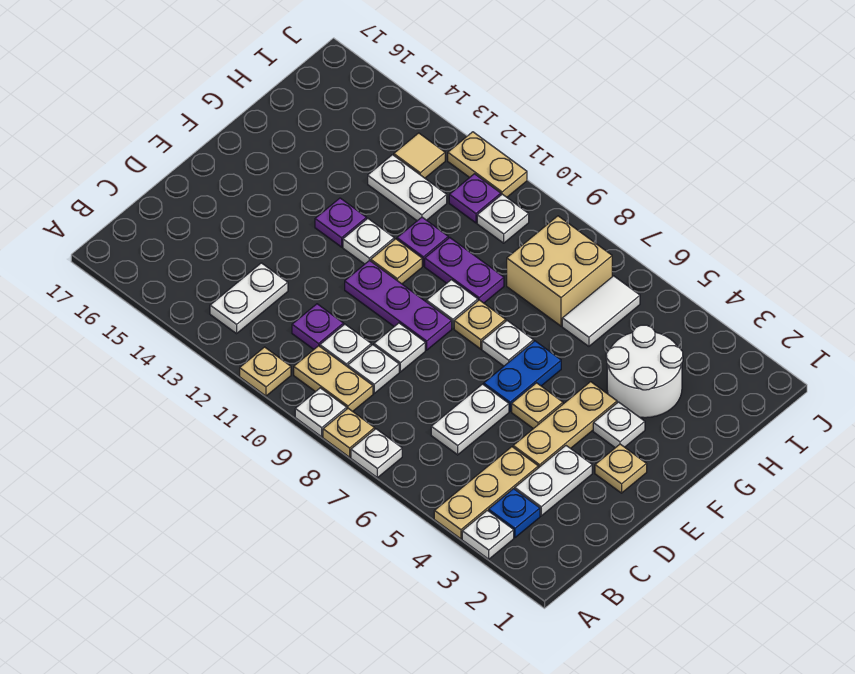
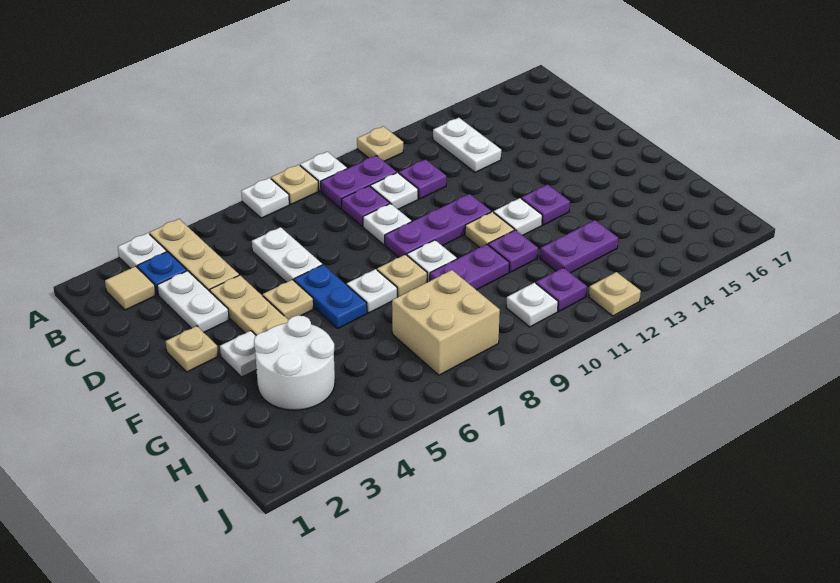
tan 1x2 plate [294,346,373,411] -> purple 1x2 plate [321,156,397,208]
white 1x1 plate [348,345,399,393] -> purple 1x1 plate [342,186,390,226]
white 1x2 tile [562,276,640,346] -> none
white 1x2 plate [368,155,447,221] -> purple 1x2 plate [540,220,618,273]
tan 1x1 tile [394,133,445,178] -> tan 1x1 tile moved to [105,266,156,310]
tan 1x2 plate [448,132,527,197] -> tan 1x1 plate [589,272,641,316]

